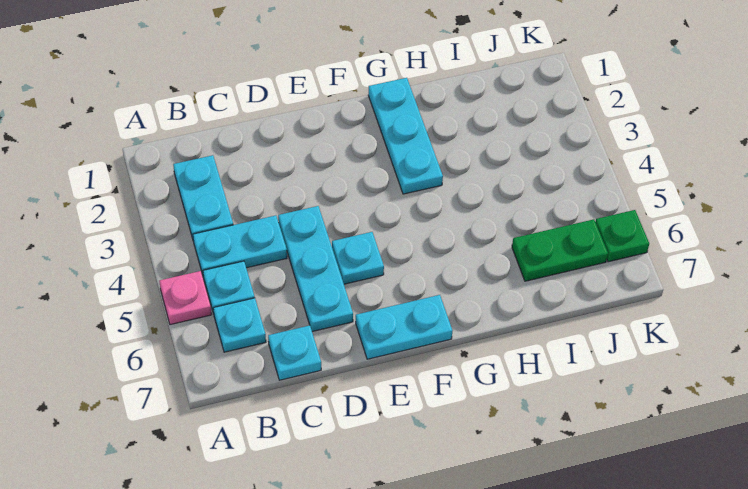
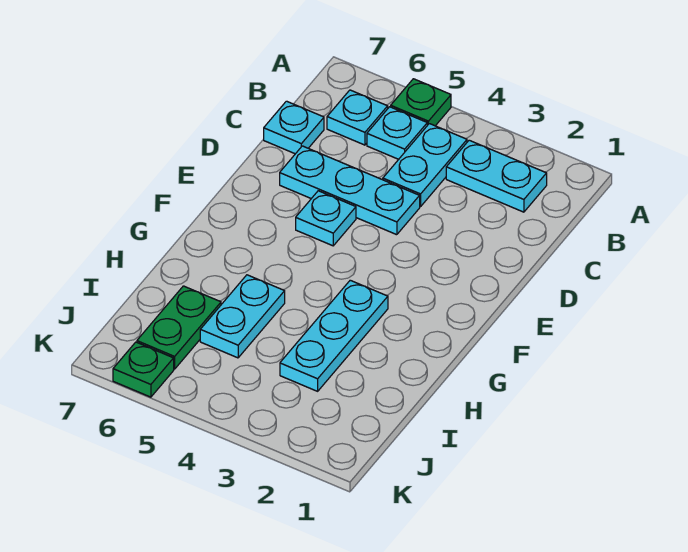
pink 1x1 plate [159,271,211,325] -> green 1x1 plate [391,79,451,126]
cyan 1x2 plate [356,295,452,359] -> cyan 1x2 plate moved to [200,275,285,358]
cyan 1x3 plate [368,78,443,194] -> cyan 1x3 plate turned to [280,280,388,391]

